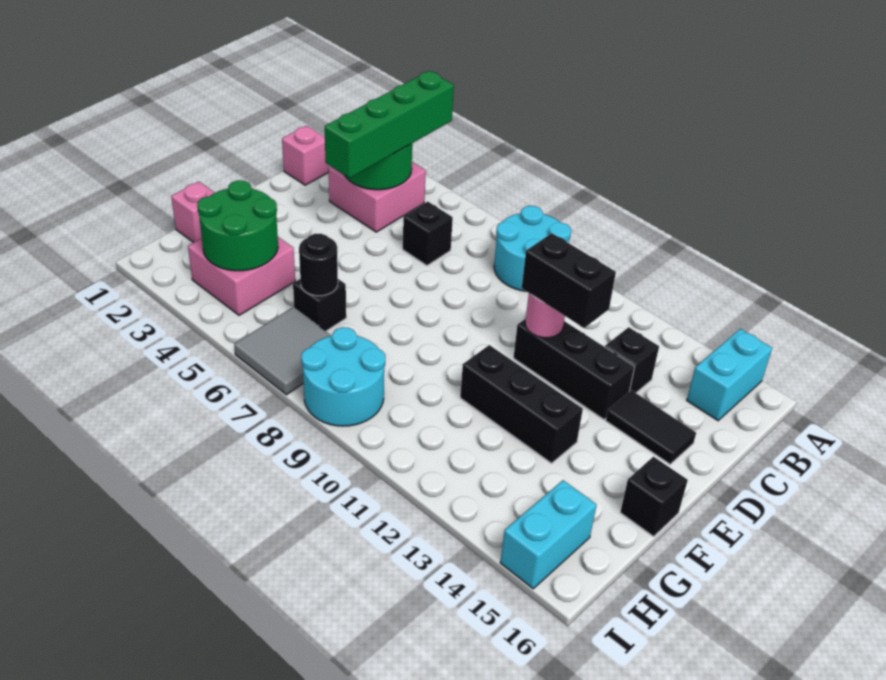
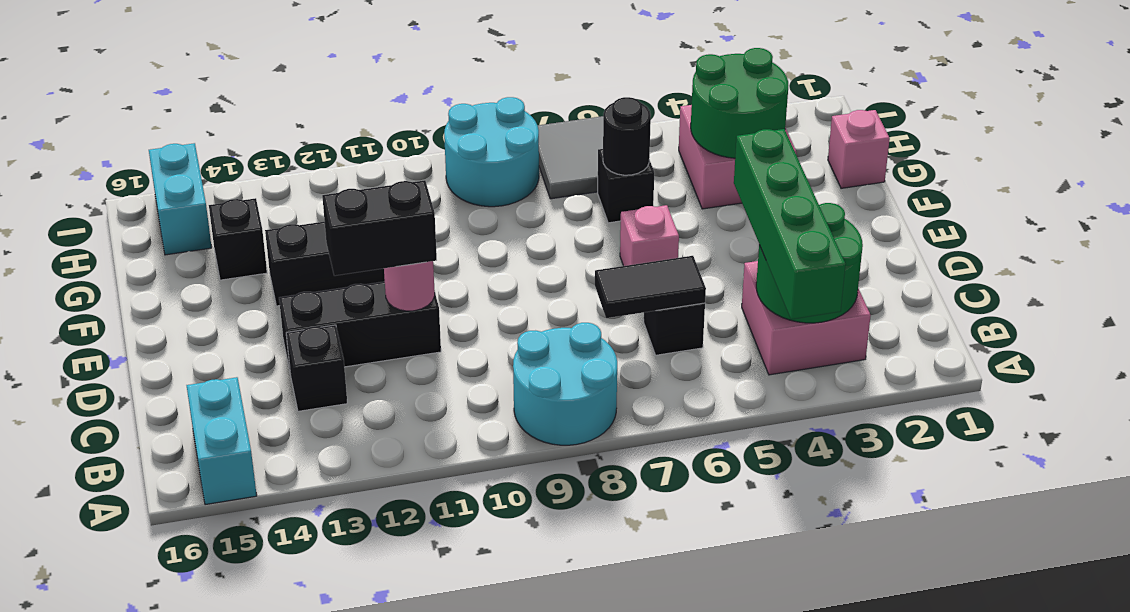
pink 1x1 brick [282,126,329,185] -> pink 1x1 brick moved to [620,205,679,266]
black 1x2 tile [606,390,696,464] -> black 1x2 tile moved to [595,256,706,318]
black 1x1 brick [620,457,688,537] -> black 1x1 brick moved to [209,198,267,280]

